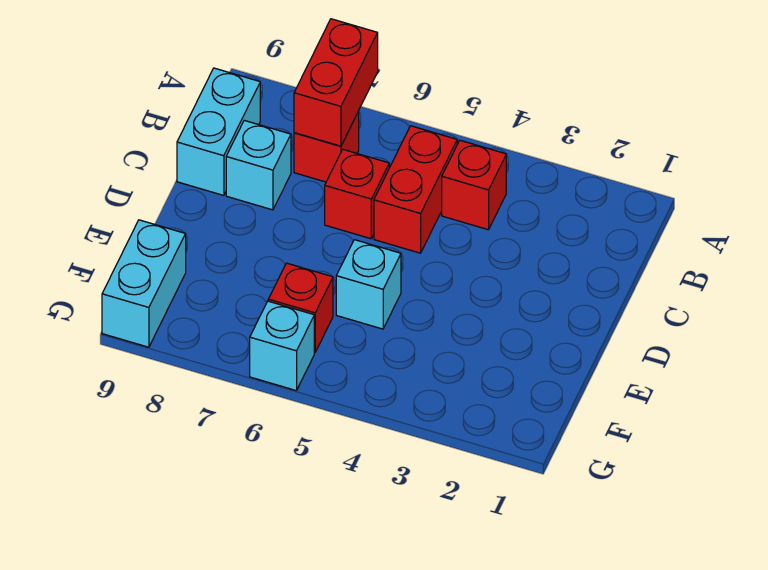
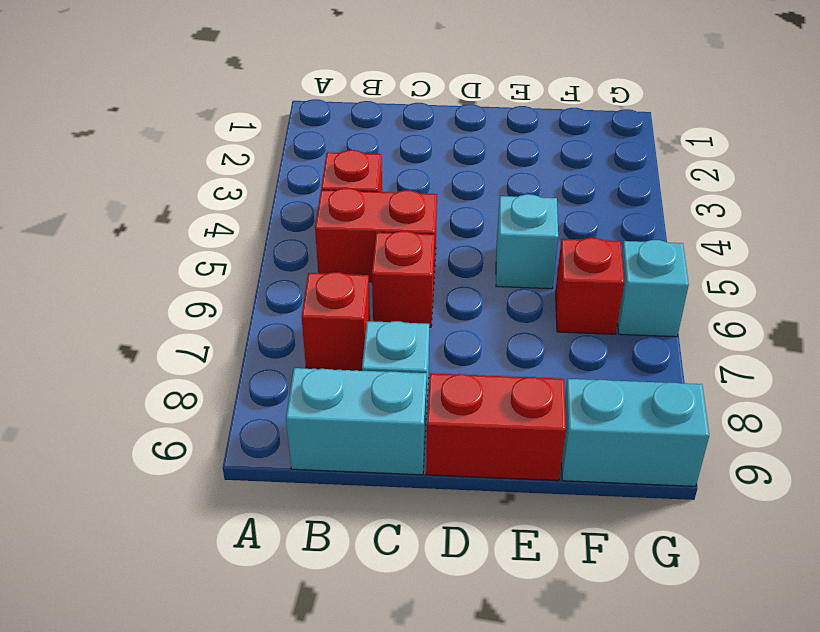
red 1x2 brick [294,19,378,146] -> red 1x2 brick moved to [426,373,566,481]

